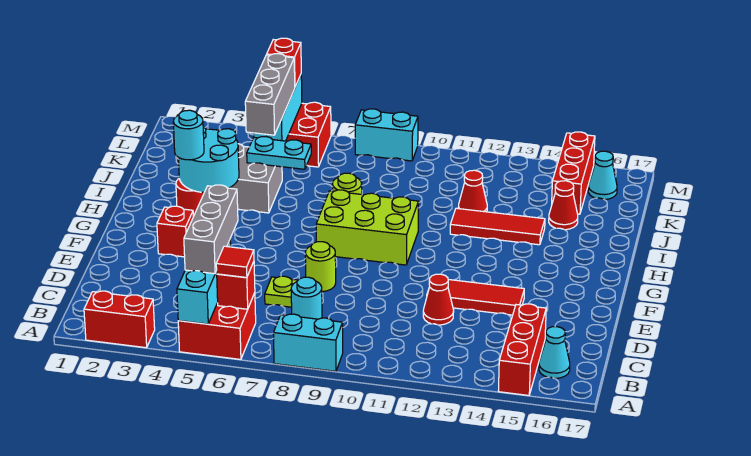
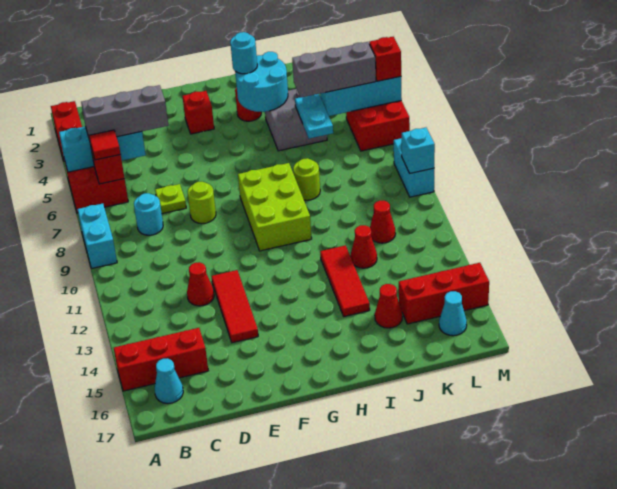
none -> red 1x1 cone [370,201,396,243]
none -> cyan 1x1 brick [402,128,435,173]

